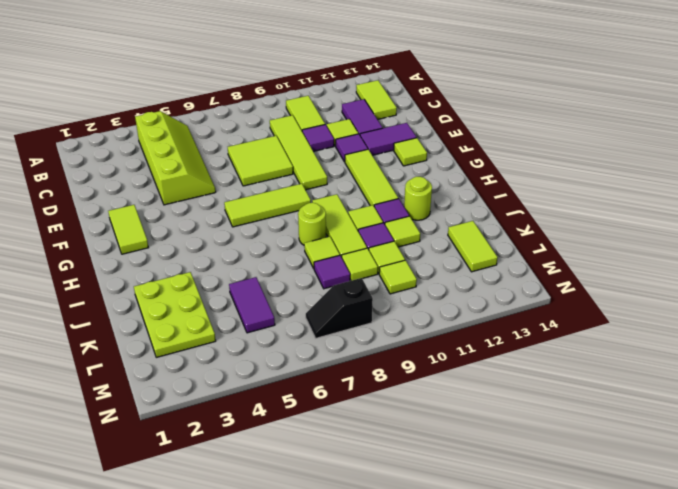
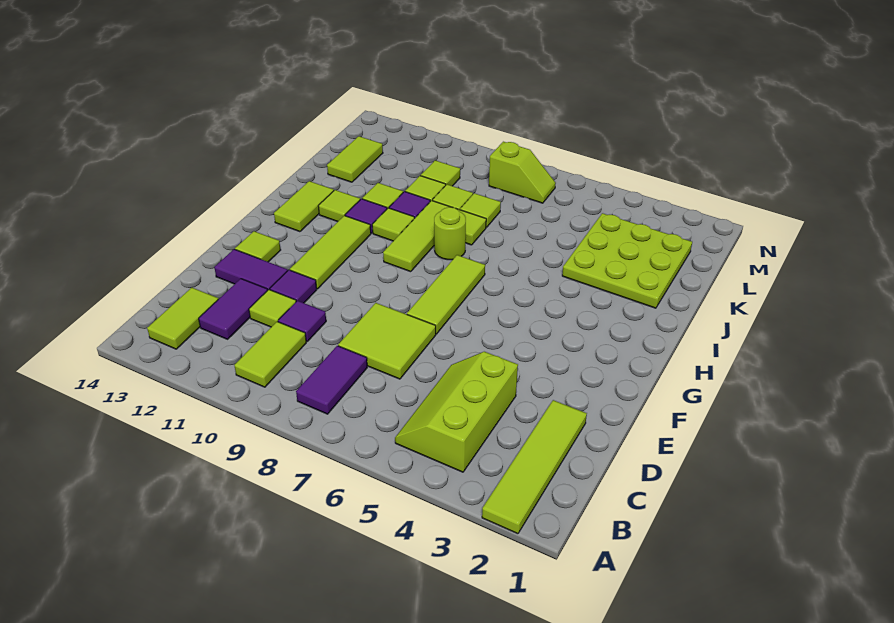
lime 2x4 slope [135,111,216,205] -> lime 2x3 slope [395,352,518,472]
lime 1x4 tile [270,115,327,190] -> lime 1x4 tile moved to [482,400,587,534]
lime 1x2 tile [108,205,149,254] -> lime 1x2 tile moved to [274,181,334,232]
lime 1x3 tile [224,184,311,227] -> lime 1x3 tile turned to [407,255,485,334]
lime 1x1 round brick [404,177,432,220] -> lime 1x1 tile [319,190,360,222]
lime 2x3 plate [134,272,216,357] -> lime 3x3 plate [562,213,692,308]
purple 1x2 tile [229,277,275,333] -> purple 1x2 tile moved to [296,346,367,414]
purple 1x1 tile [314,255,350,289] -> lime 1x1 tile [460,193,501,227]
black 1x2 slope [306,278,373,338] -> lime 1x2 slope [489,142,556,203]

